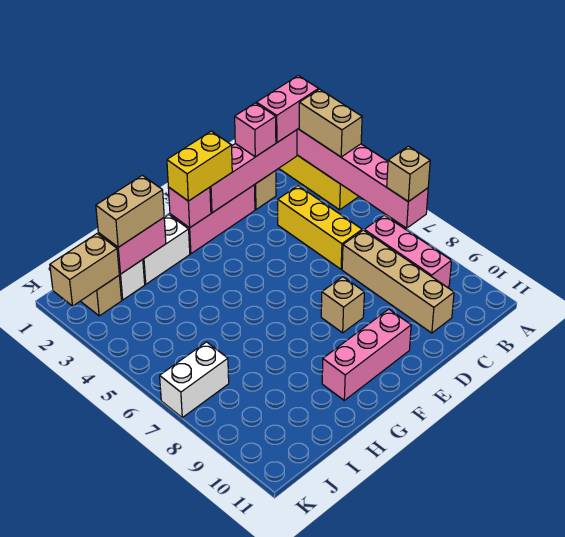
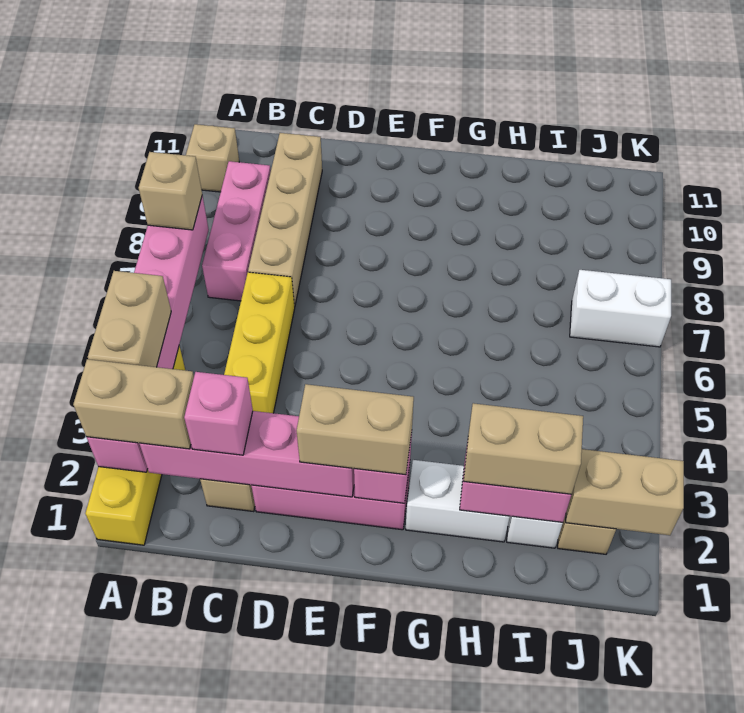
pink 1x2 brick [257,75,319,142] -> tan 1x2 brick [73,359,194,449]
yellow 1x2 brick [167,131,232,201] -> tan 1x2 brick [297,384,414,475]
tan 1x1 brick [321,277,364,333] -> tan 1x1 brick moved to [186,124,239,192]
pink 1x3 brick [322,309,411,400] -> none

